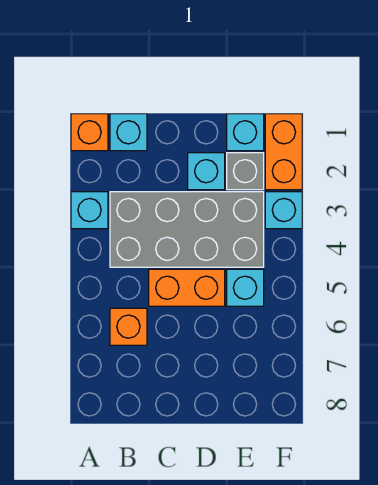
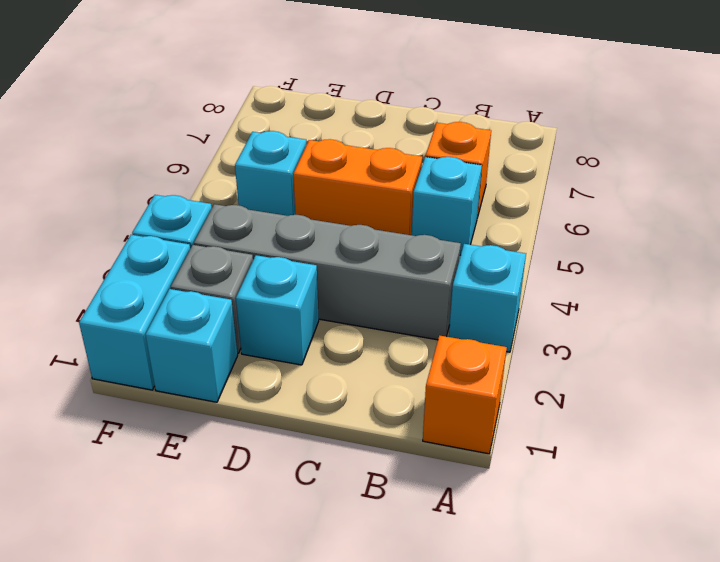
cyan 1x1 brick [110,114,147,151] -> cyan 1x1 brick moved to [412,157,482,255]
grey 2x4 brick [110,192,264,267] -> grey 1x4 brick [194,204,461,340]
orange 1x2 brick [265,114,302,190] -> cyan 1x2 brick [79,235,190,390]

